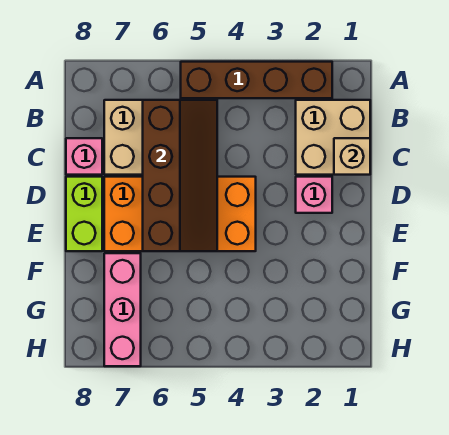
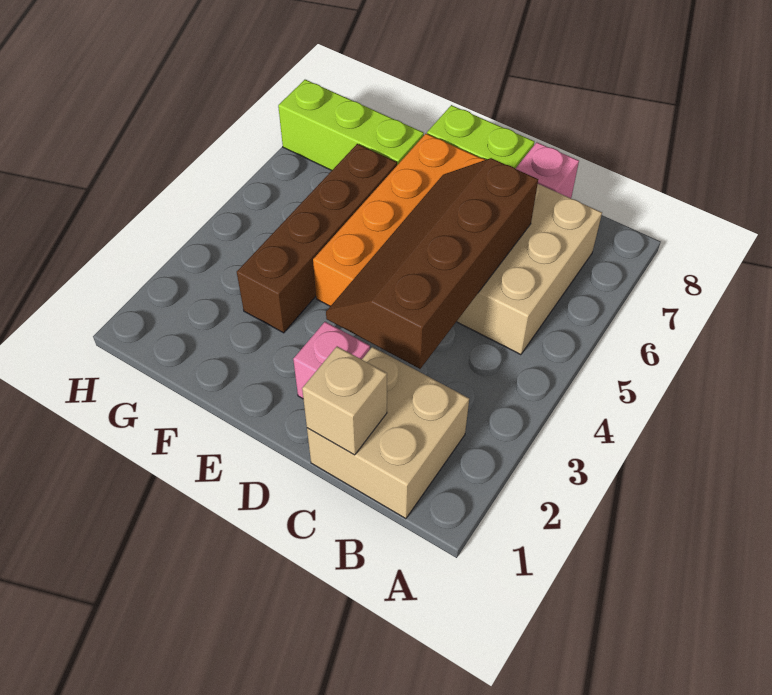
brown 1x4 brick [181,62,332,98] -> brown 1x4 brick moved to [237,144,397,333]
brown 2x4 slope [143,100,217,251] -> brown 2x4 slope turned to [326,158,538,369]
pink 1x3 brick [104,253,141,366] -> lime 1x3 brick [278,80,424,170]

